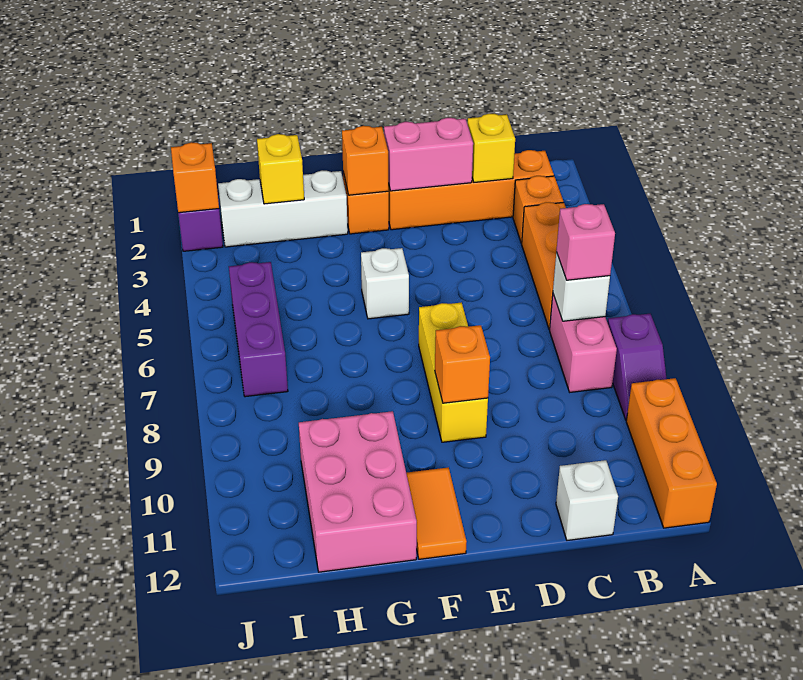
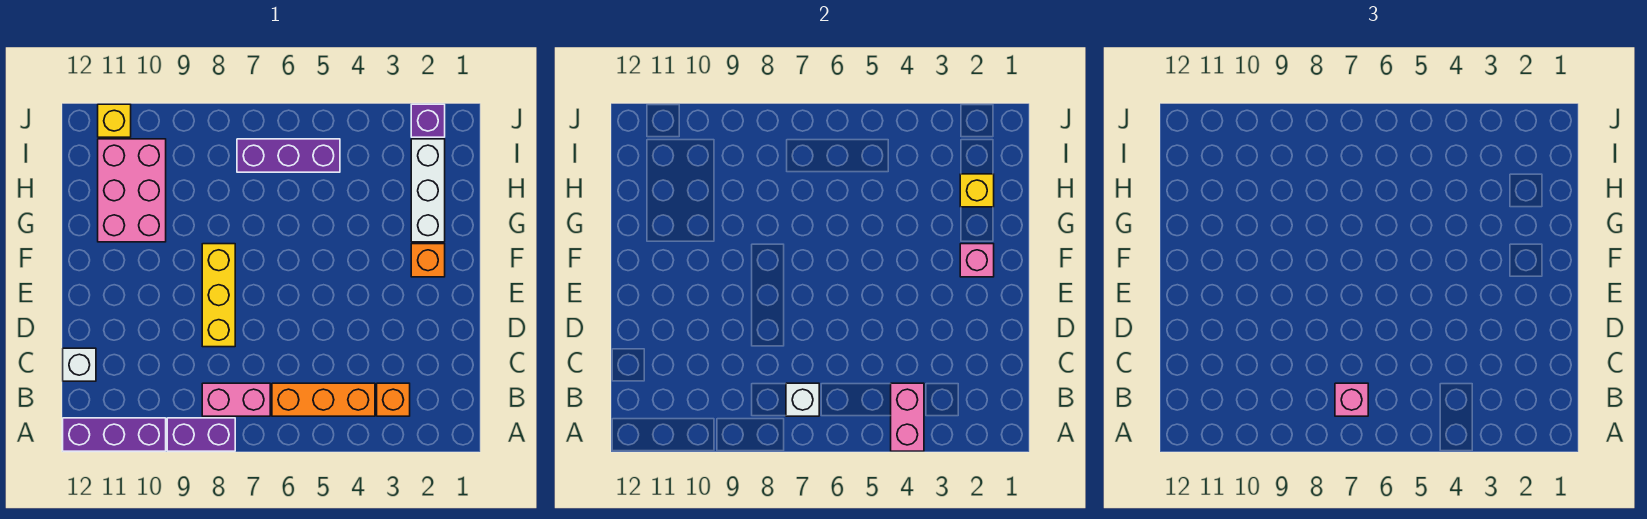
purple 1x2 slope [607,314,667,420] -> purple 1x2 brick [167,418,235,451]
orange 1x3 brick [626,378,717,528] -> purple 1x3 brick [63,418,166,451]
orange 1x4 brick [388,150,554,230] -> none
yellow 1x1 brick [467,113,515,182] -> yellow 1x1 brick moved to [98,104,131,137]
pink 1x2 brick [384,118,473,191] -> pink 1x2 brick moved to [891,383,924,451]
yellow 1x3 brick [419,303,488,442] -> yellow 1x3 brick turned to [202,244,235,347]
orange 1x1 brick [435,325,490,403] -> none
orange 1x1 brick [342,126,389,195] -> pink 1x1 brick [960,244,994,277]
white 1x1 brick [361,248,409,319] -> none
orange 1x2 tile [406,467,467,559] -> none
pink 2x3 brick [299,411,417,572] -> pink 2x3 brick turned to [98,139,166,242]
orange 1x1 brick [171,142,219,213] -> none

